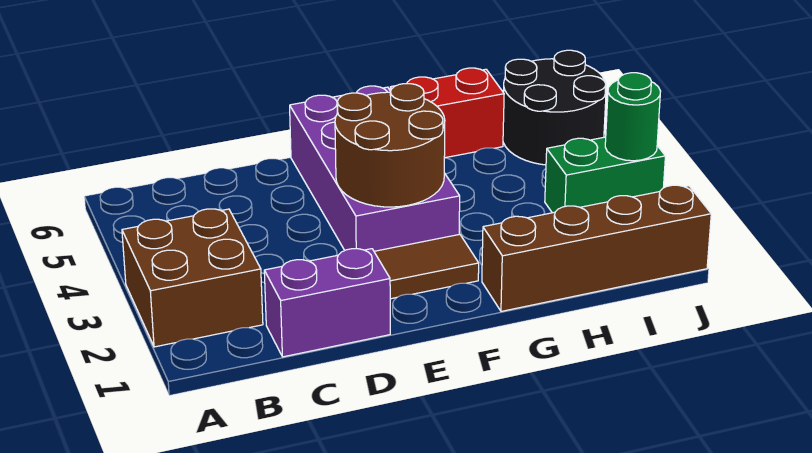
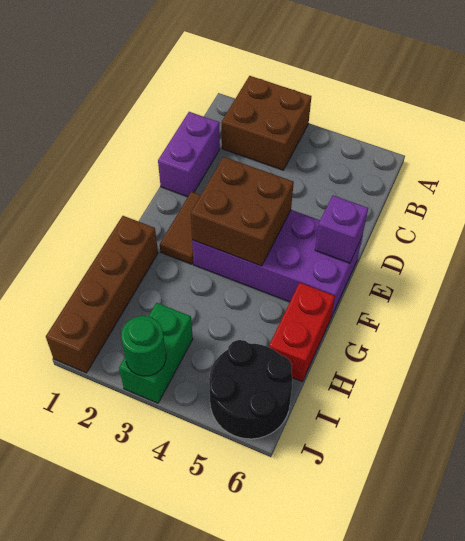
brown 2x2 round brick [335,84,445,207] -> brown 2x2 brick [191,157,294,266]
none -> purple 1x1 brick [315,195,368,263]

